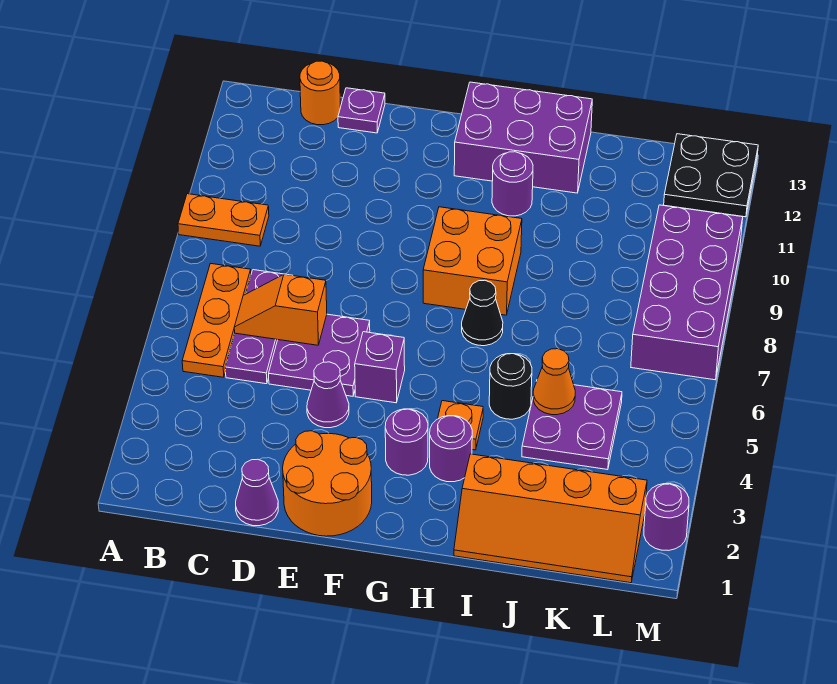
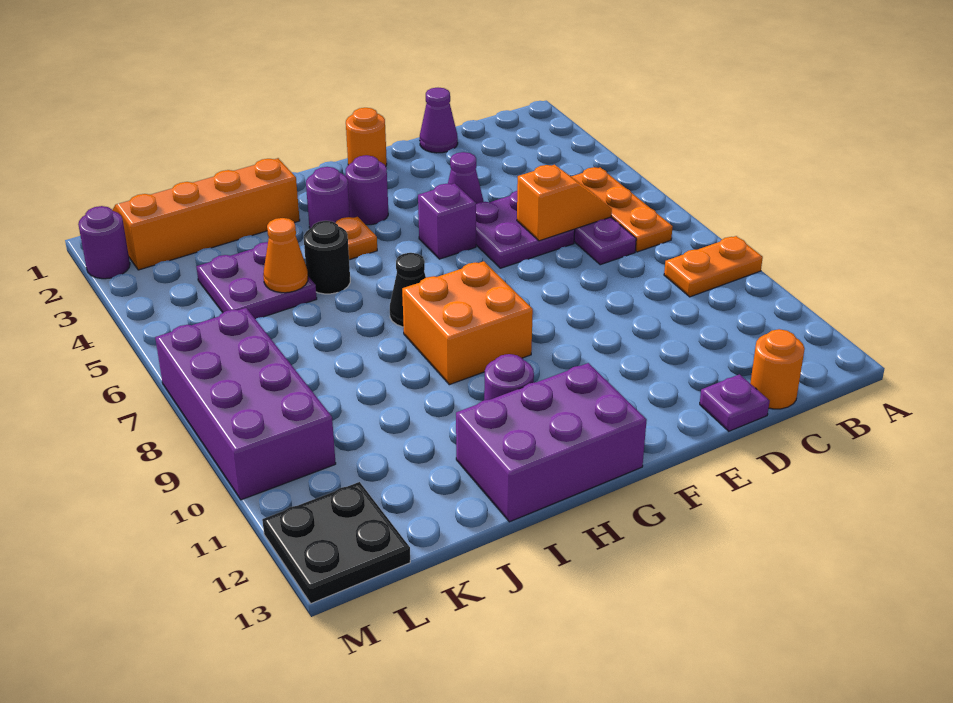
orange 2x2 round brick [283,431,372,536] -> orange 1x1 round brick [346,108,387,166]

